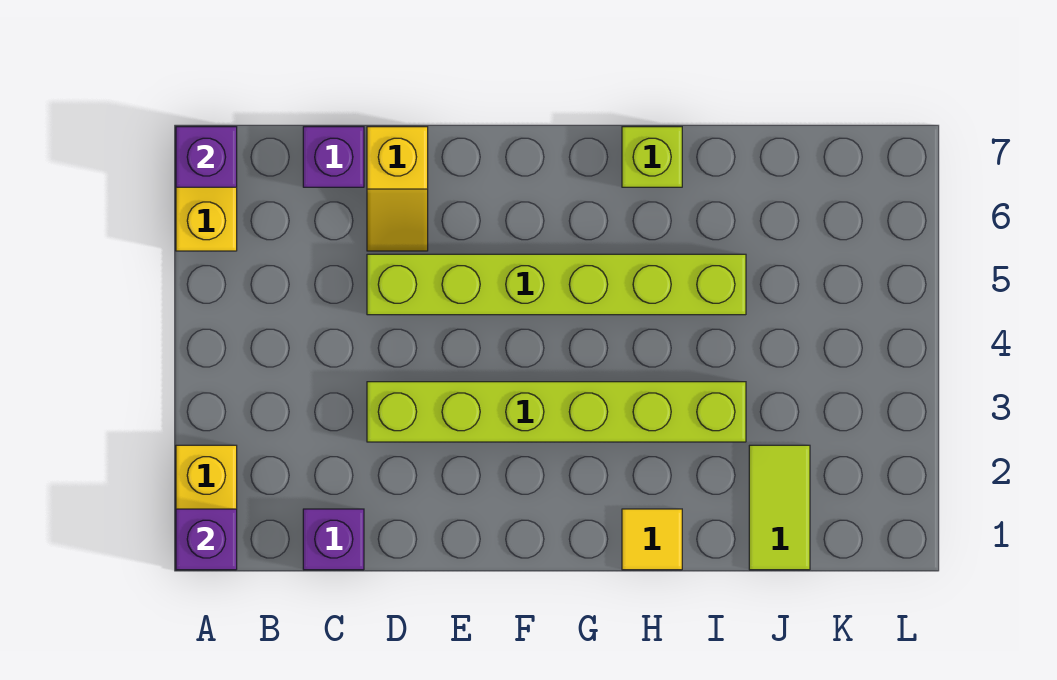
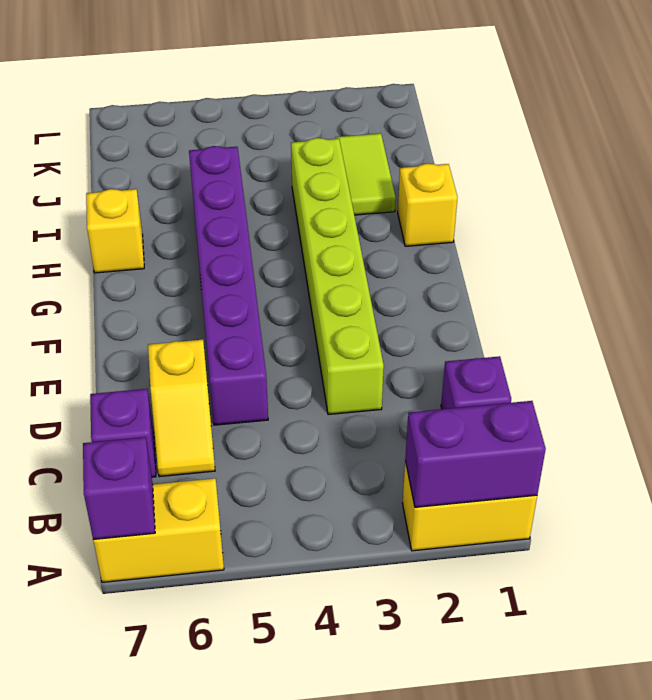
purple 1x1 brick [176,509,237,570] -> purple 1x2 brick [405,401,546,507]
lime 1x6 brick [367,254,746,315] -> purple 1x6 brick [189,146,268,425]
yellow 1x2 slope [367,127,428,251] -> yellow 1x2 slope turned to [148,340,215,477]
yellow 1x1 tile [622,509,682,570] -> yellow 1x1 brick [398,163,458,246]
lime 1x1 brick [622,127,682,187] -> yellow 1x1 brick [86,189,144,273]
lime 1x2 tile [749,445,810,570] -> lime 1x2 tile turned to [335,133,396,215]

